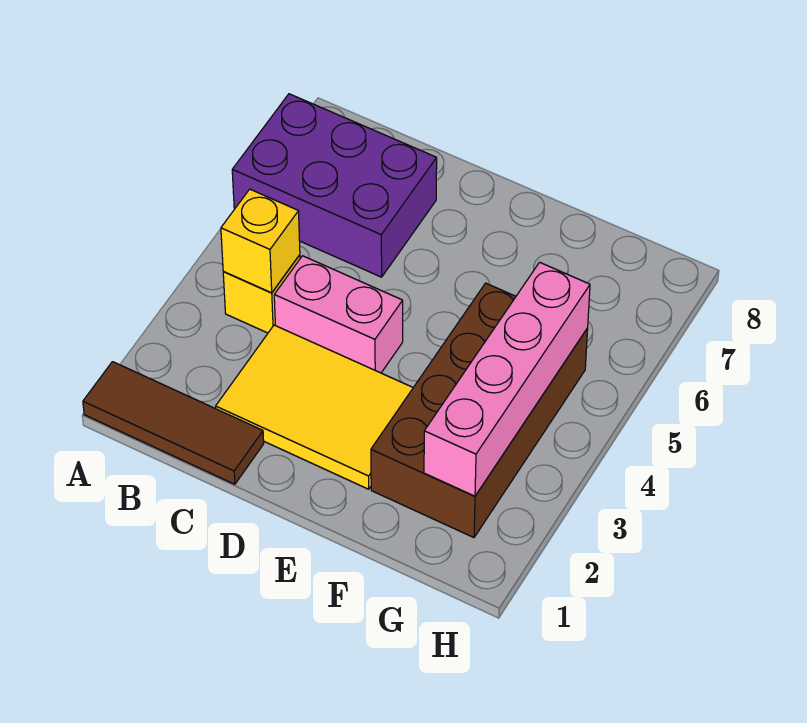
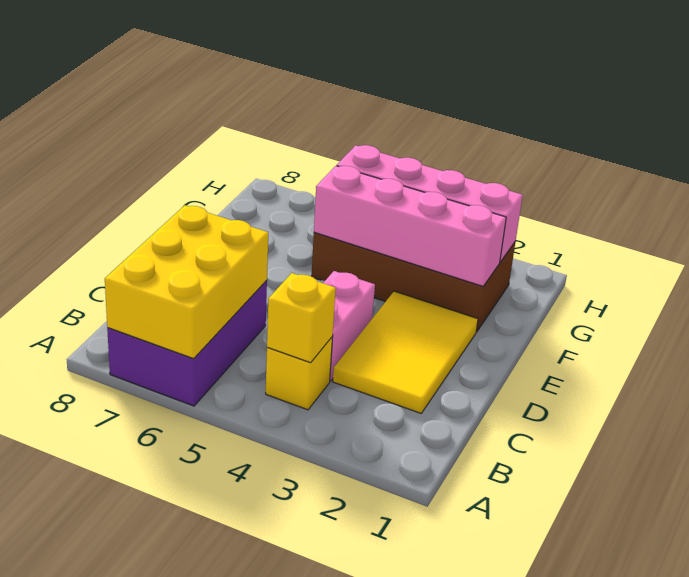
brown 1x3 tile [83,362,264,484] -> none
none -> yellow 2x3 brick [105,205,268,359]
none -> pink 1x4 brick [314,166,506,286]

